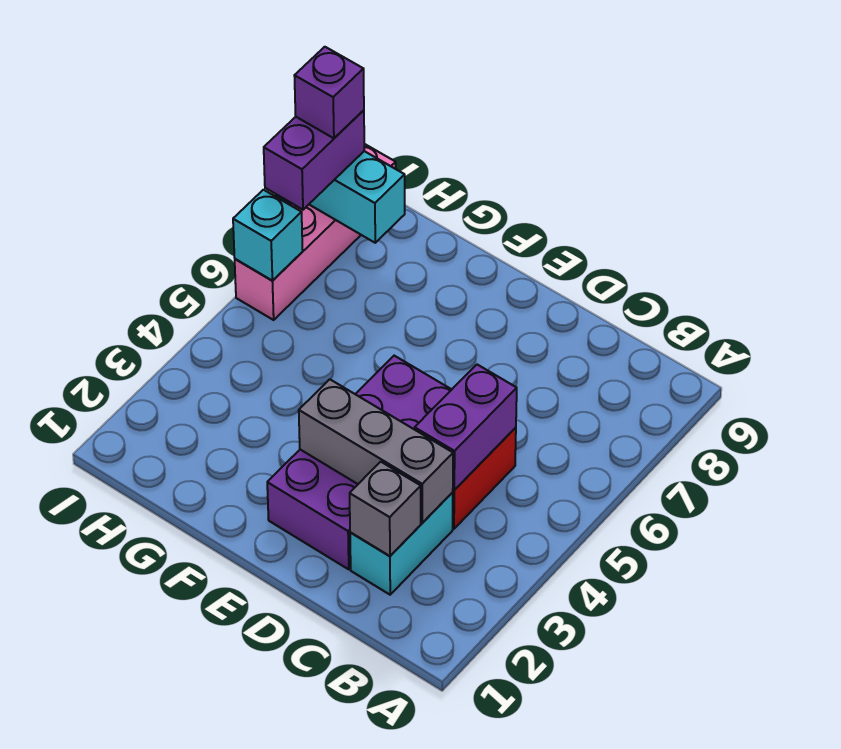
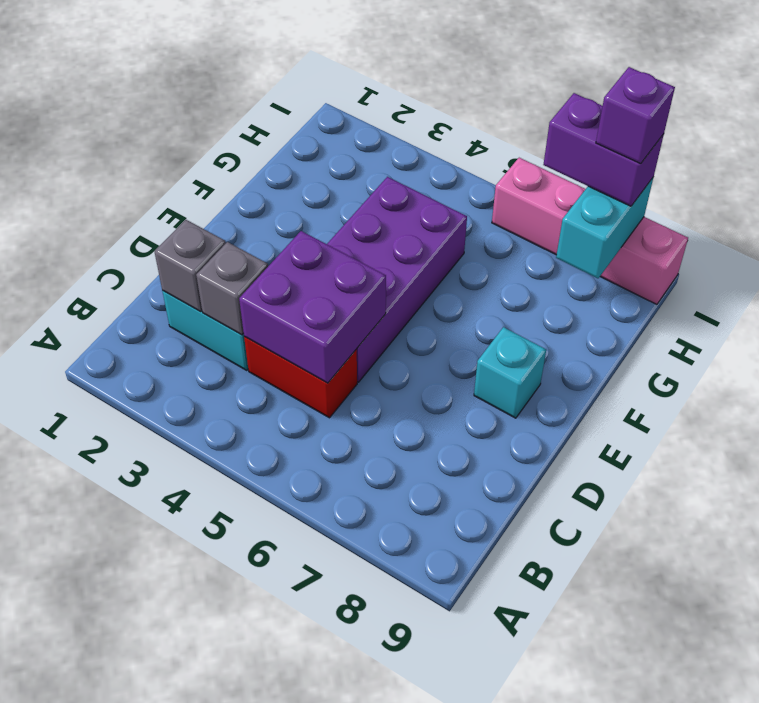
grey 1x3 brick [299,379,453,523] -> grey 1x1 brick [196,242,268,335]
purple 1x2 brick [415,365,517,490] -> purple 2x2 brick [239,231,386,383]
purple 2x4 brick [267,356,452,569] -> purple 2x4 brick turned to [327,177,467,382]
cyan 1x1 brick [233,190,303,280] -> cyan 1x1 brick moved to [474,327,546,418]

